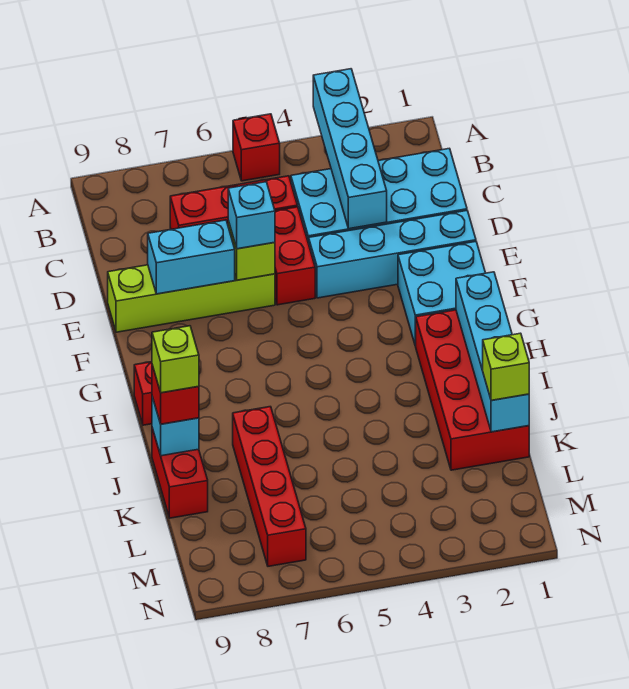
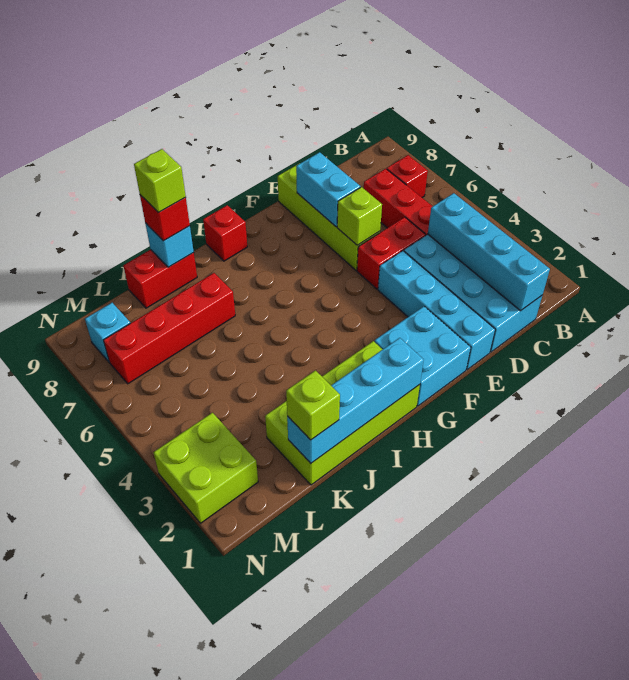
cyan 1x4 brick [313,69,387,229] -> cyan 1x4 brick turned to [428,193,550,311]
red 1x1 brick [233,114,280,181] -> red 1x1 brick moved to [387,155,428,197]
cyan 1x1 brick [228,182,275,249] -> cyan 1x1 brick moved to [85,303,130,362]
red 2x4 brick [416,310,529,470] -> lime 2x4 brick [265,341,420,485]
none -> lime 2x2 brick [153,413,258,523]

